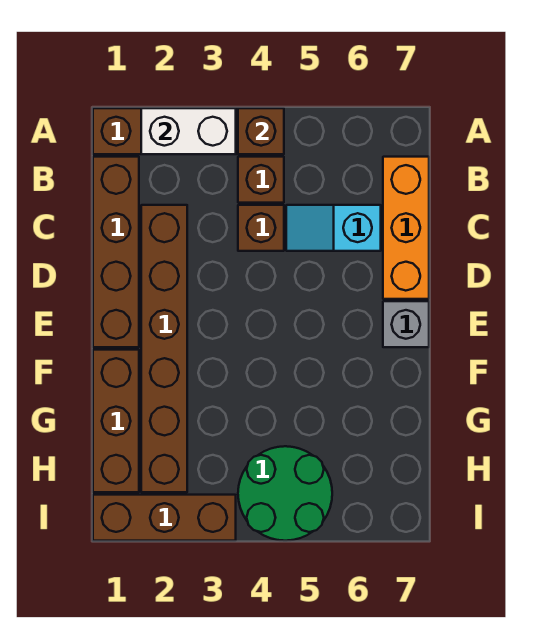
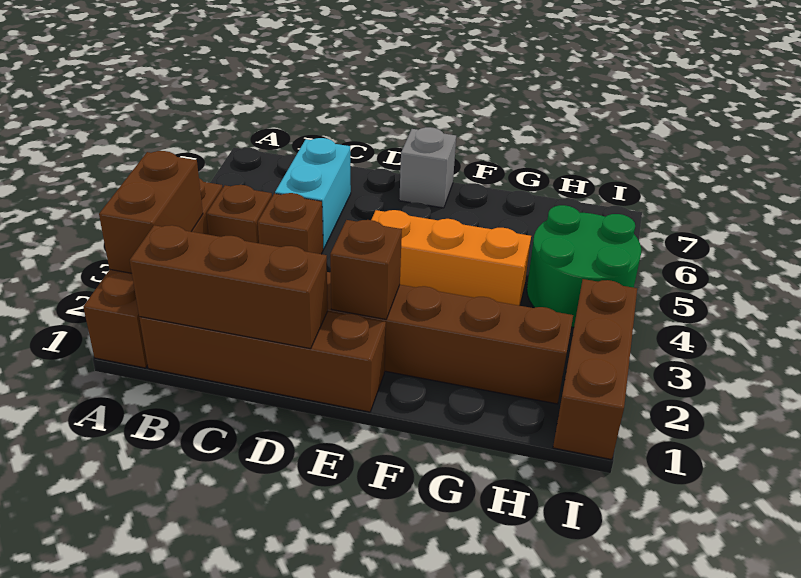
white 1x2 brick [141,108,236,154] -> brown 1x2 brick [99,151,203,273]
brown 1x1 brick [238,108,284,154] -> brown 1x1 brick moved to [330,220,402,319]
orange 1x3 brick [383,157,429,299] -> orange 1x3 brick moved to [371,210,531,306]
cyan 1x2 slope [286,205,381,251] -> cyan 1x2 brick [275,138,351,249]
brown 1x3 brick [93,350,139,492] -> brown 1x3 brick moved to [130,225,328,349]

